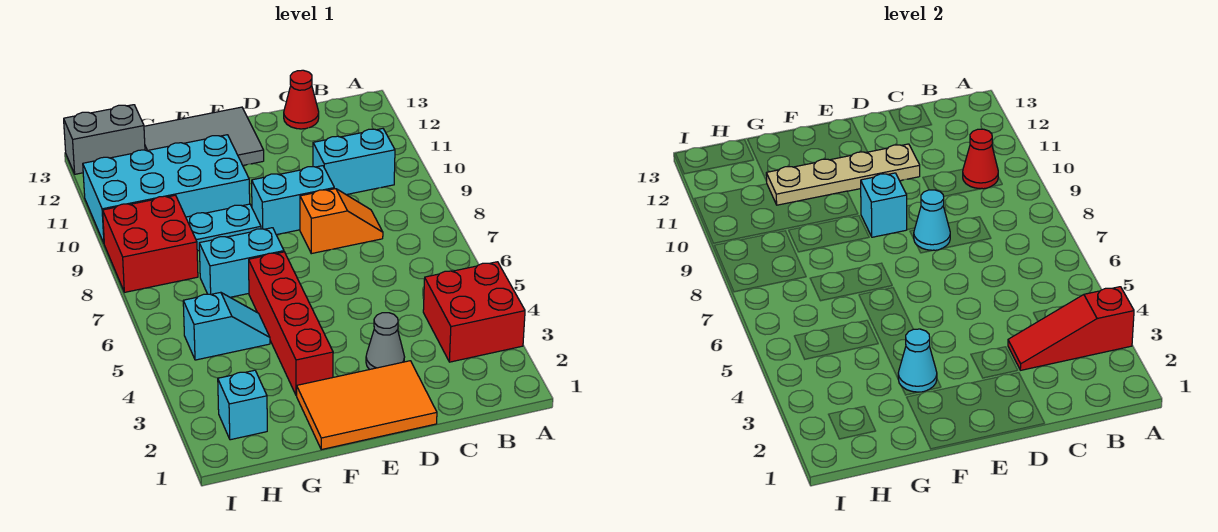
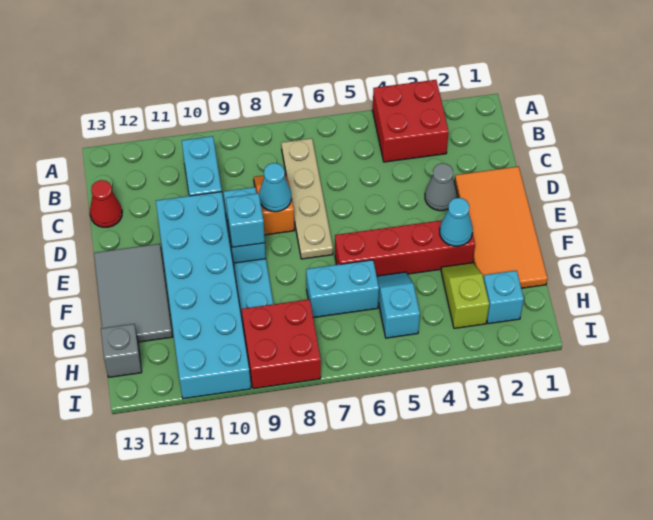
red 1x3 slope [1008,287,1134,370] -> none
red 1x1 cone [963,129,998,189] -> none
orange 2x3 tile [297,361,437,450] -> orange 2x4 tile [455,166,547,288]
tan 1x4 plate [766,144,920,205] -> tan 1x4 plate moved to [281,138,333,259]
cyan 1x2 brick [199,228,284,298] -> cyan 1x2 brick turned to [306,260,379,317]
cyan 2x4 brick [83,135,250,243] -> cyan 2x6 brick [156,192,251,399]
none -> lime 1x2 slope [441,263,489,328]
grey 1x2 brick [64,105,145,174] -> grey 1x1 brick [101,324,142,377]

